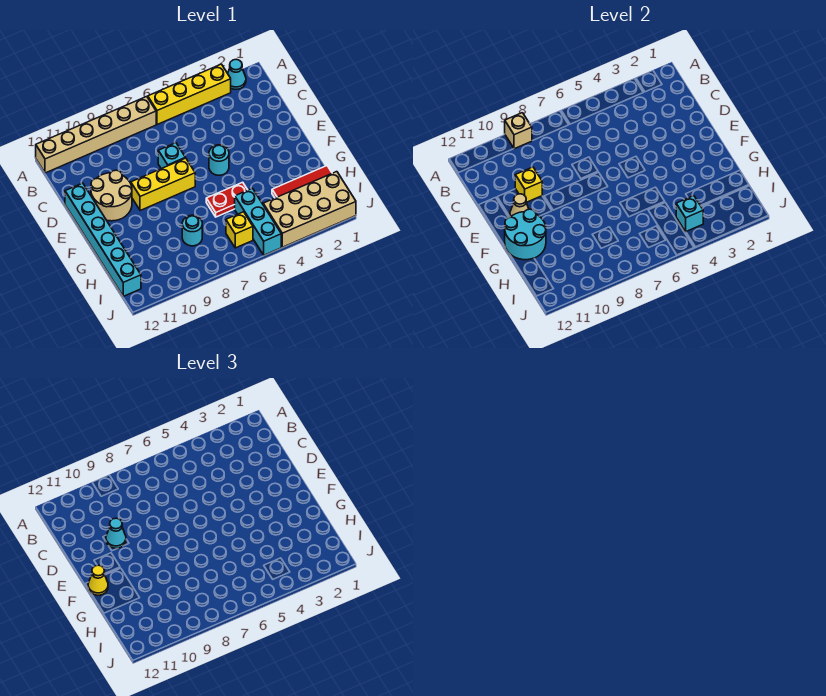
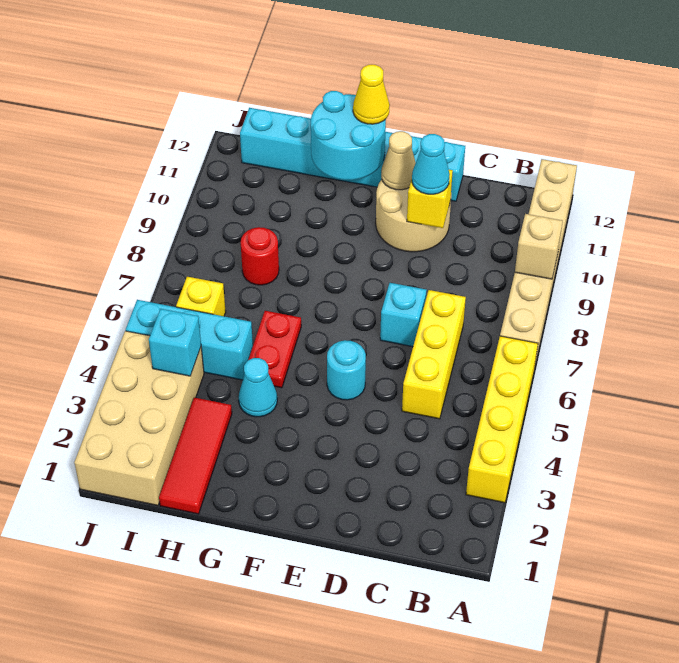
cyan 1x1 cone [228,59,246,89] -> cyan 1x1 cone moved to [239,358,277,417]
yellow 1x3 brick [131,158,195,211] -> yellow 1x3 brick moved to [402,290,466,419]
cyan 1x1 round brick [182,215,202,246] -> red 1x1 round brick [241,227,279,285]

